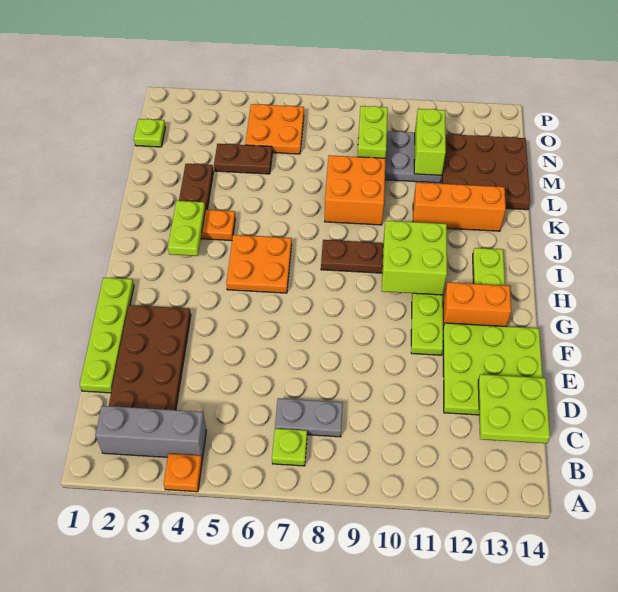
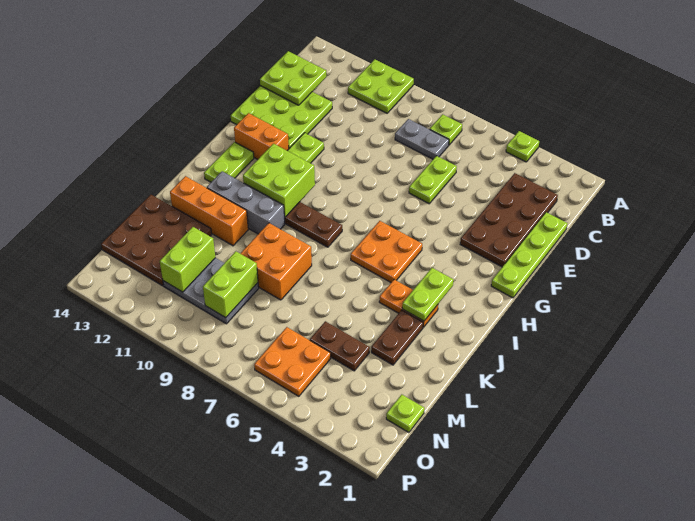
orange 1x1 plate [164,454,202,492] -> lime 1x1 plate [506,131,539,162]
none -> lime 2x2 plate [348,59,414,113]
grey 1x3 brick [95,406,206,459] -> grey 1x3 brick moved to [207,171,285,234]
none -> lime 1x2 plate [409,156,457,204]

